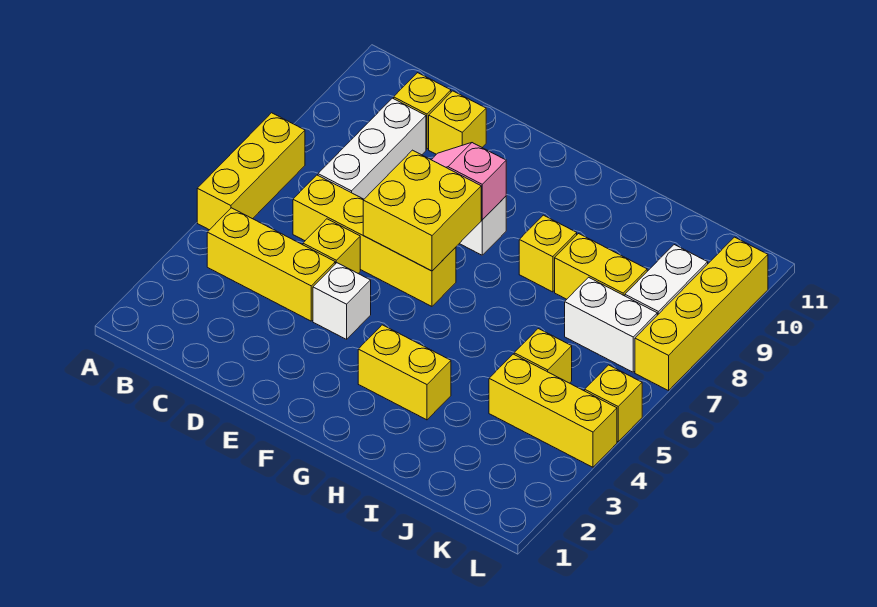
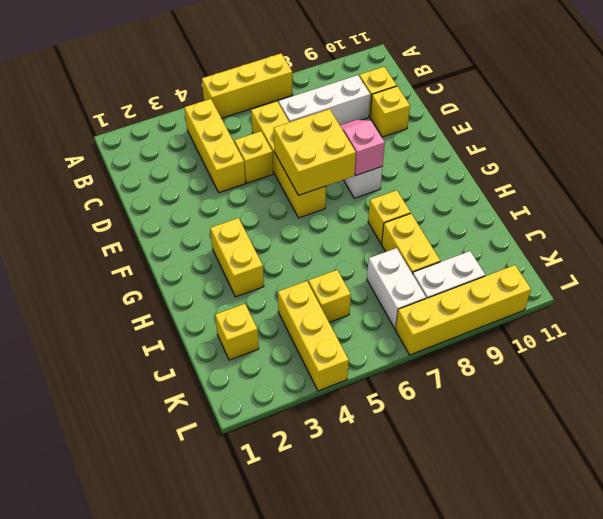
white 1x1 brick [313,263,371,339] -> none
yellow 1x1 brick [585,365,642,442] -> yellow 1x1 brick moved to [215,304,259,360]

